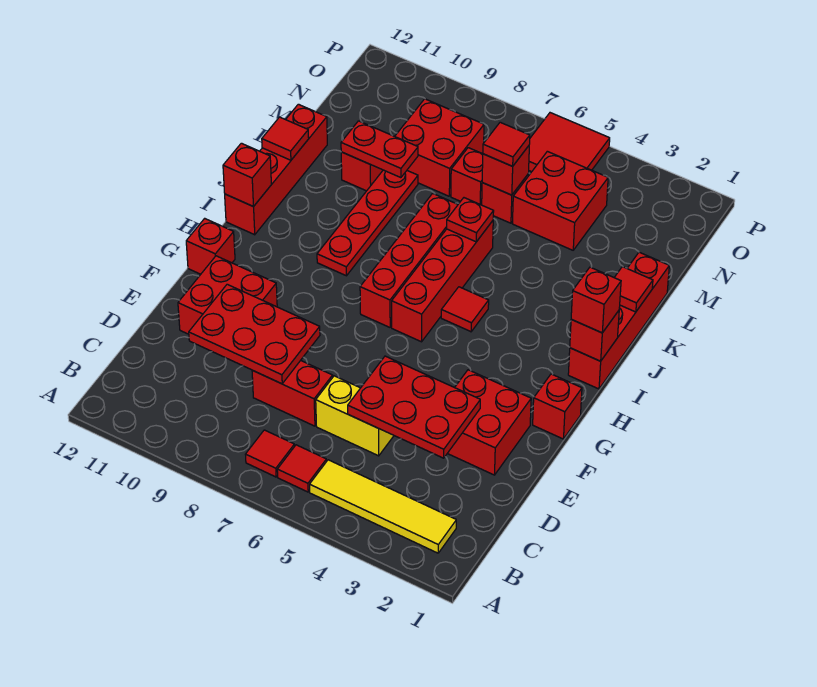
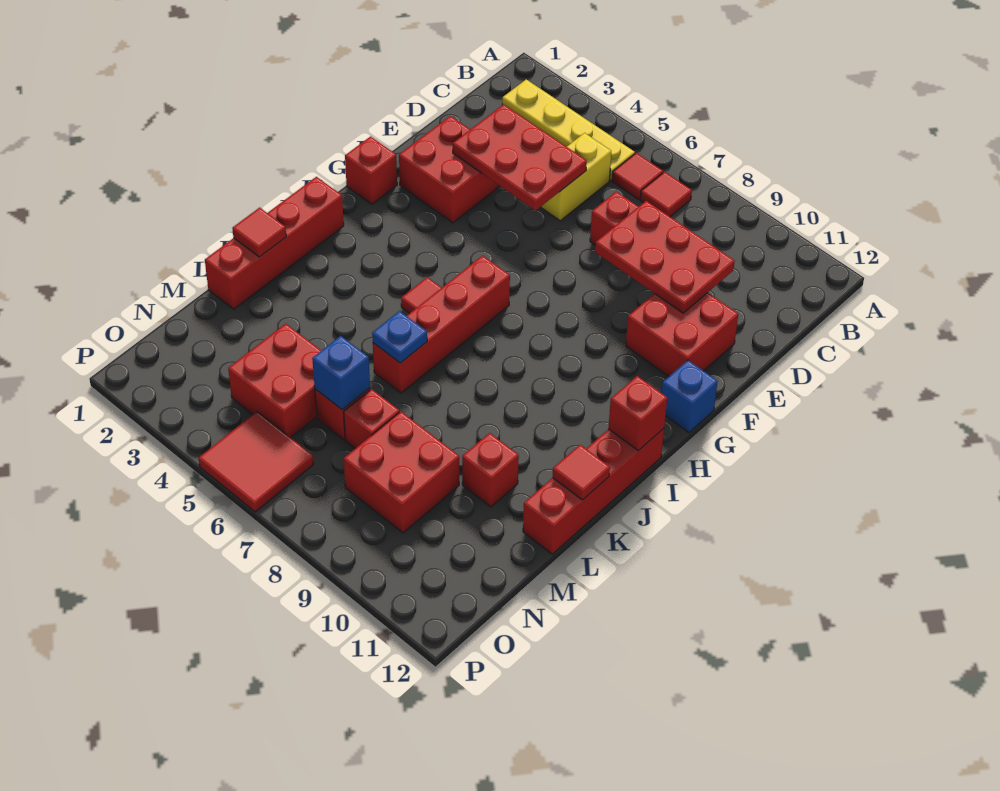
yellow 1x4 tile [310,460,456,553] -> yellow 1x4 plate [502,79,635,180]
yellow 1x2 brick [316,376,394,456] -> yellow 1x2 brick turned to [541,133,611,221]
red 1x1 brick [186,218,235,274] -> blue 1x1 brick [662,360,718,432]
red 1x4 brick [360,193,458,327] -> none
red 1x1 brick [570,311,619,361] -> none
red 1x1 brick [571,267,621,333] -> none
red 1x4 plate [317,170,418,276] -> none
red 1x1 plate [446,198,494,242] -> blue 1x1 plate [372,311,427,363]
red 1x2 plate [341,121,418,178] -> none
red 1x1 brick [482,146,529,195] -> blue 1x1 brick [312,336,370,410]
red 1x1 tile [483,122,530,166] -> none

